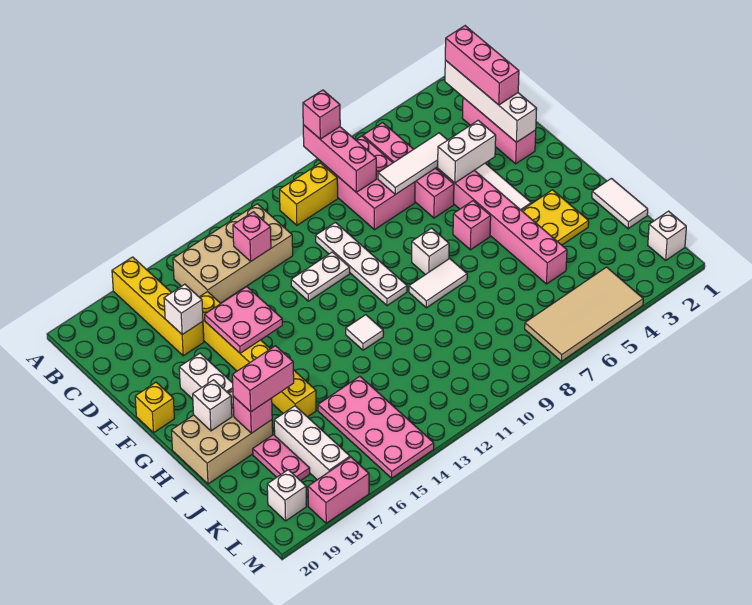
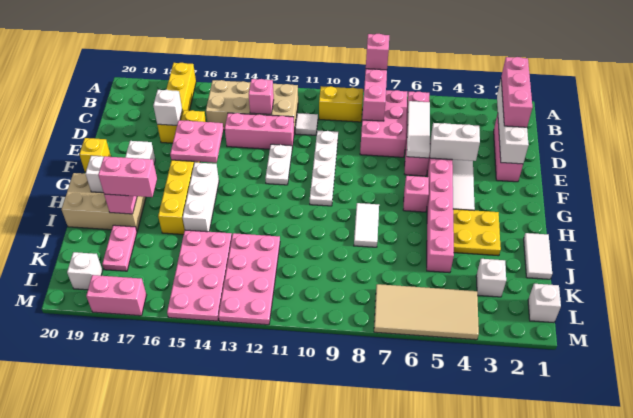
white 1x3 tile [378,133,447,195] -> white 1x3 tile turned to [407,101,430,158]
none -> pink 1x3 brick [225,113,294,149]
white 1x2 plate [291,252,350,301] -> white 1x2 plate turned to [265,144,292,185]
white 1x1 brick [412,228,449,275] -> white 1x1 brick moved to [476,259,506,297]
white 1x2 tile [409,259,467,308] -> white 1x2 tile turned to [354,203,379,247]
white 1x1 tile [346,315,383,350] -> white 1x1 tile moved to [295,113,318,135]
none -> pink 2x4 plate [218,233,280,325]
white 1x3 brick [274,406,350,480] -> white 1x3 brick moved to [183,162,219,232]

